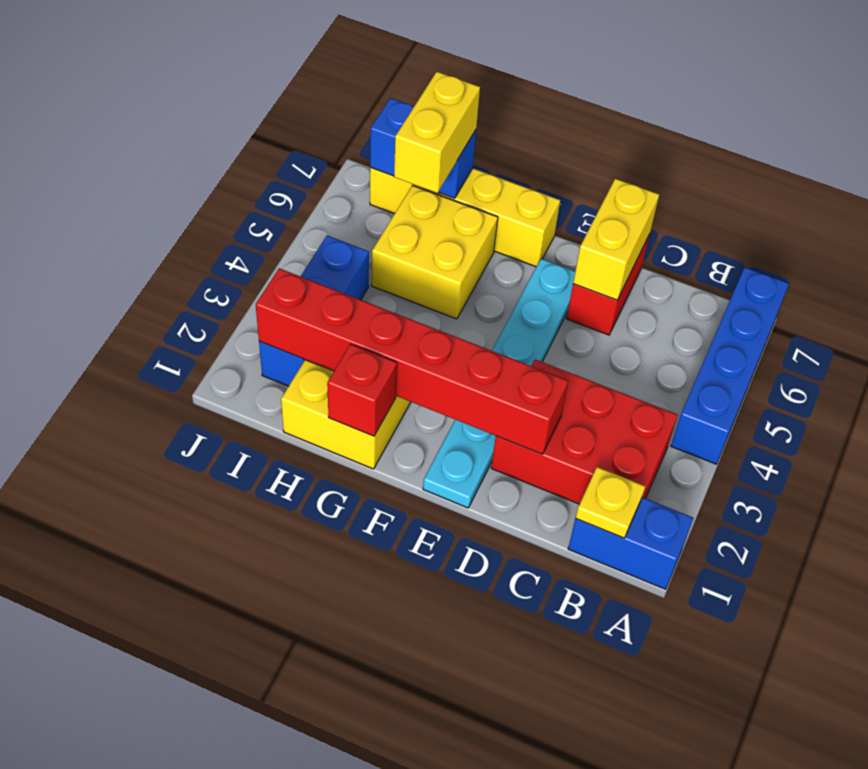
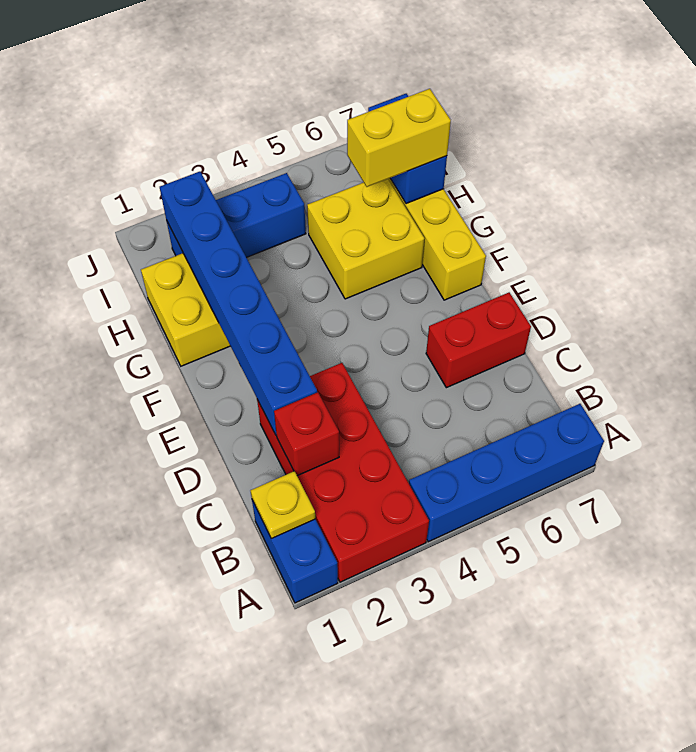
red 2x3 brick [491,359,678,504] -> red 2x4 brick [257,363,429,582]
red 1x6 brick [256,268,568,454] -> blue 1x6 brick [160,172,317,435]
yellow 1x2 brick [573,179,659,300] -> none
cyan 1x6 plate [423,259,575,508] -> none
red 1x1 brick [327,344,397,436] -> red 1x1 brick moved to [274,392,339,476]

